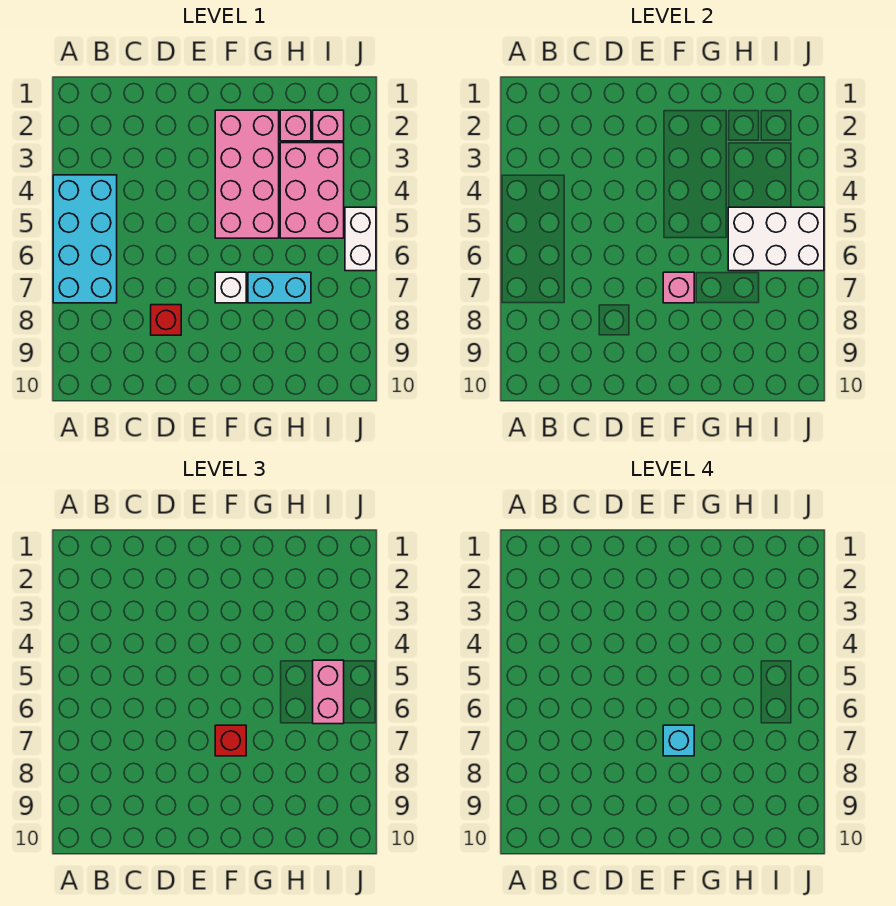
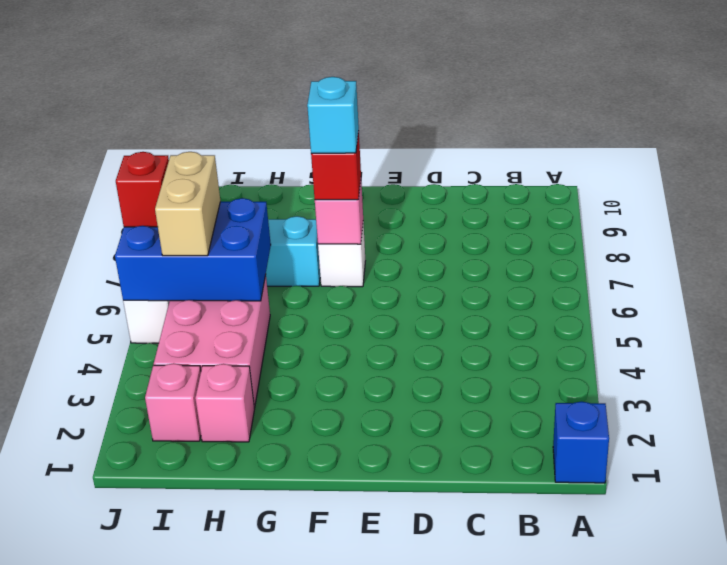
none -> blue 1x1 brick [553,401,609,483]
cyan 2x4 brick [53,175,117,303] -> none
red 1x1 brick [151,305,181,335] -> red 1x1 brick moved to [116,152,169,227]
pink 2x4 brick [215,110,279,238] -> none
white 2x3 brick [728,207,824,271] -> blue 2x3 brick [115,198,271,301]
pink 1x2 brick [313,660,344,724] -> tan 1x2 brick [155,152,220,256]

